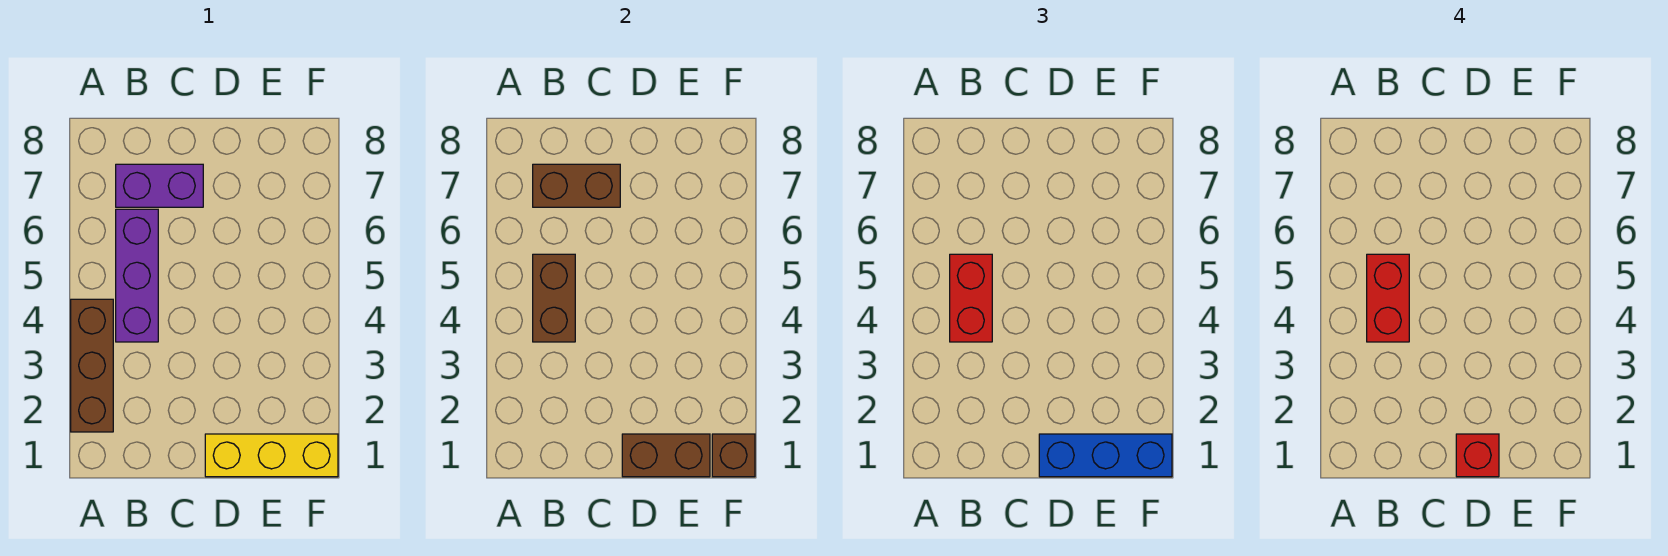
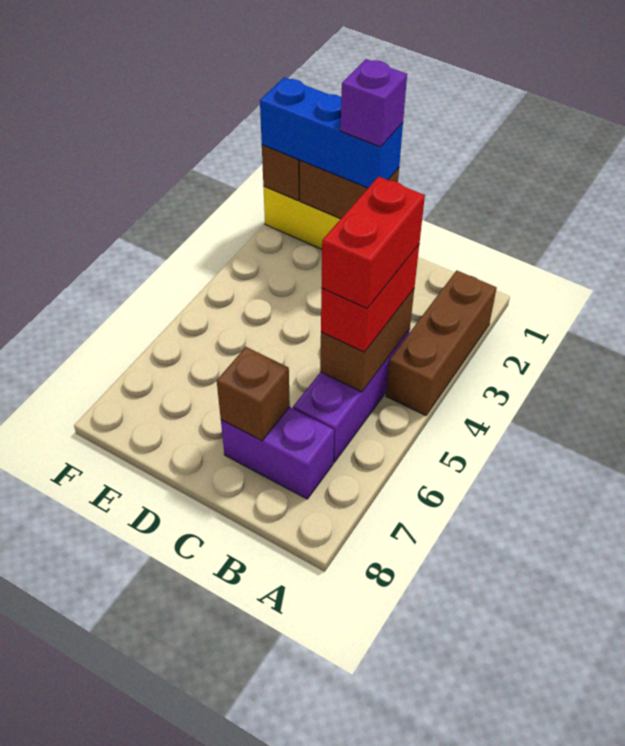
brown 1x2 brick [533,164,620,207] -> brown 1x1 brick [217,347,290,441]
red 1x1 brick [1456,434,1499,477] -> purple 1x1 brick [340,59,407,147]

